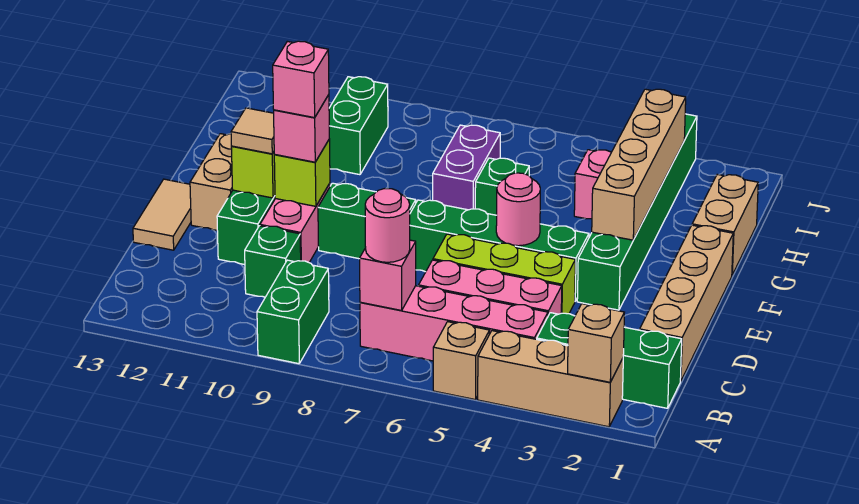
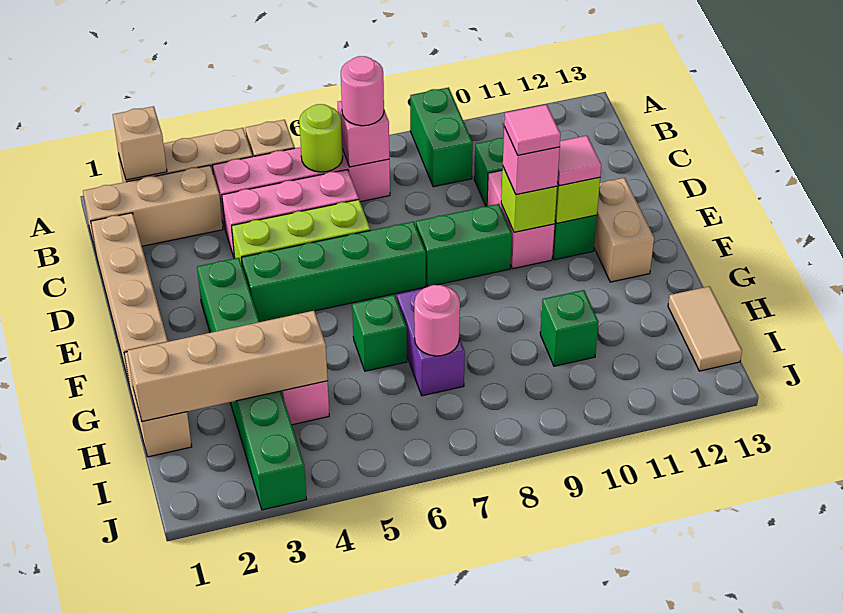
green 1x3 brick [537,313,682,408] -> tan 1x3 brick [83,165,223,252]
none -> lime 1x1 round brick [299,104,343,172]
tan 1x2 tile [133,179,191,250] -> tan 1x2 tile moved to [668,286,742,371]
pink 1x1 round brick [496,173,540,246] -> pink 1x1 round brick moved to [414,285,460,356]
pink 1x1 brick [273,41,329,118] -> pink 1x1 tile [504,104,561,155]
tan 1x1 tile [231,108,274,154] -> pink 1x1 tile [557,136,601,186]
tan 1x4 brick [592,89,686,240] -> tan 1x4 brick turned to [127,311,328,422]
green 1x2 brick [329,77,388,175] -> green 1x1 brick [540,290,598,366]

